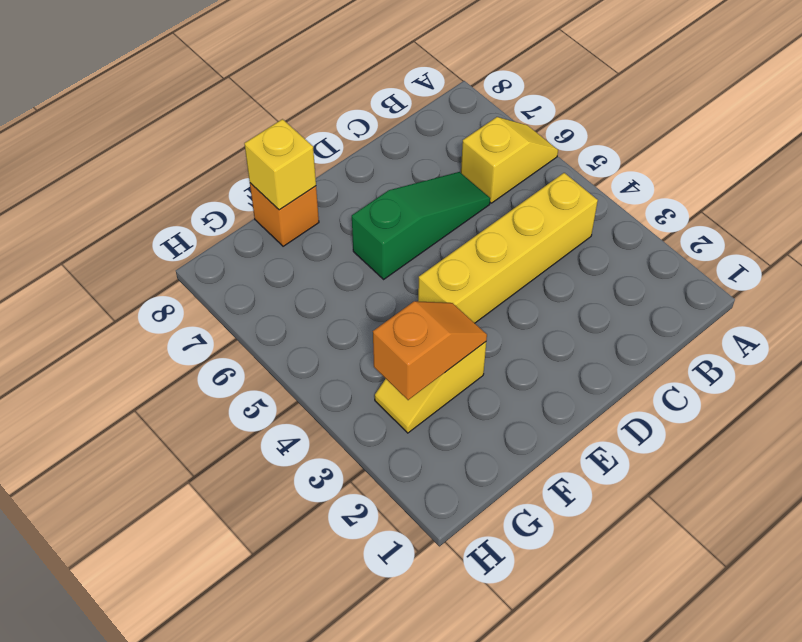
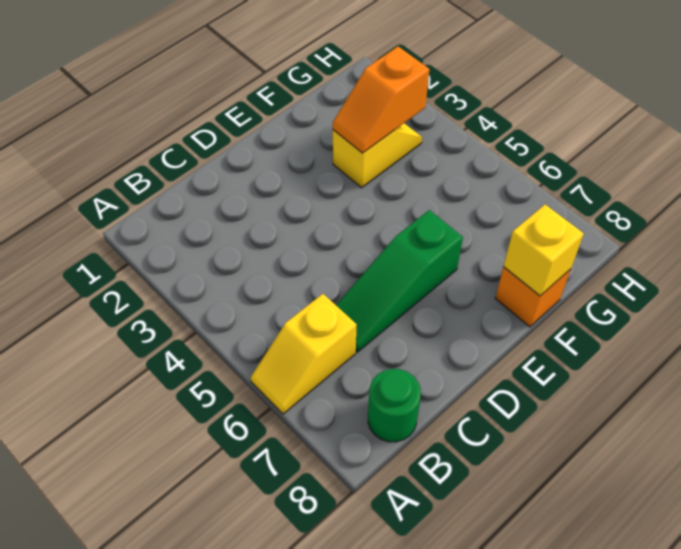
yellow 1x4 brick [418,173,598,323] -> none
none -> green 1x1 round brick [368,369,421,442]

